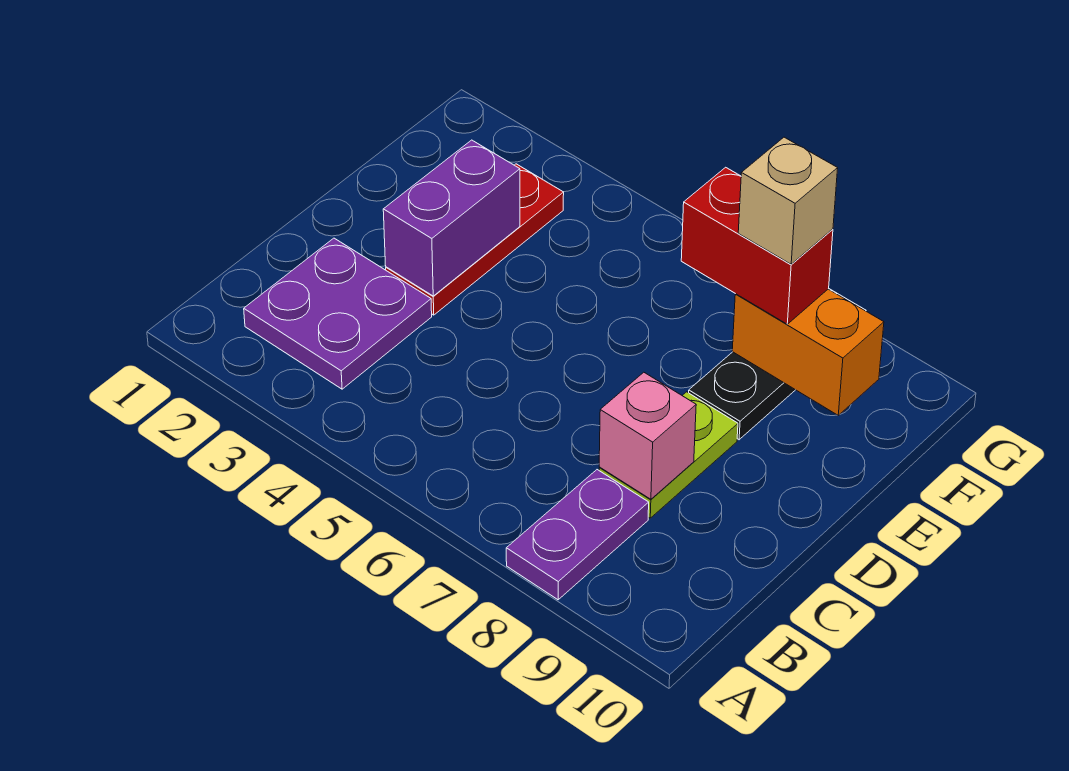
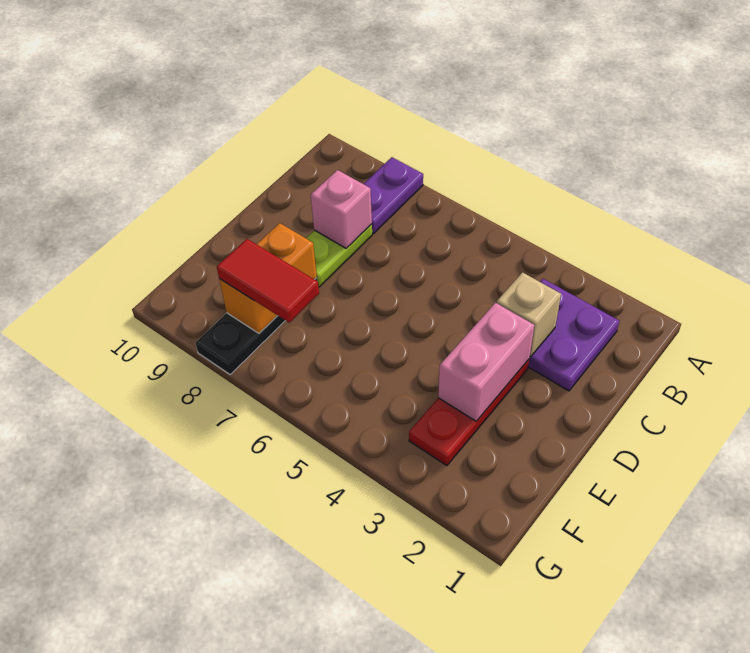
purple 1x2 brick [383,140,520,296] -> pink 1x2 brick [438,303,534,421]
red 1x2 brick [681,167,833,324] -> red 1x2 tile [217,239,319,323]
orange 1x2 brick [732,289,884,415] -> orange 1x2 brick turned to [219,223,317,333]
tan 1x1 brick [738,137,838,264] -> tan 1x1 brick moved to [497,272,561,357]

